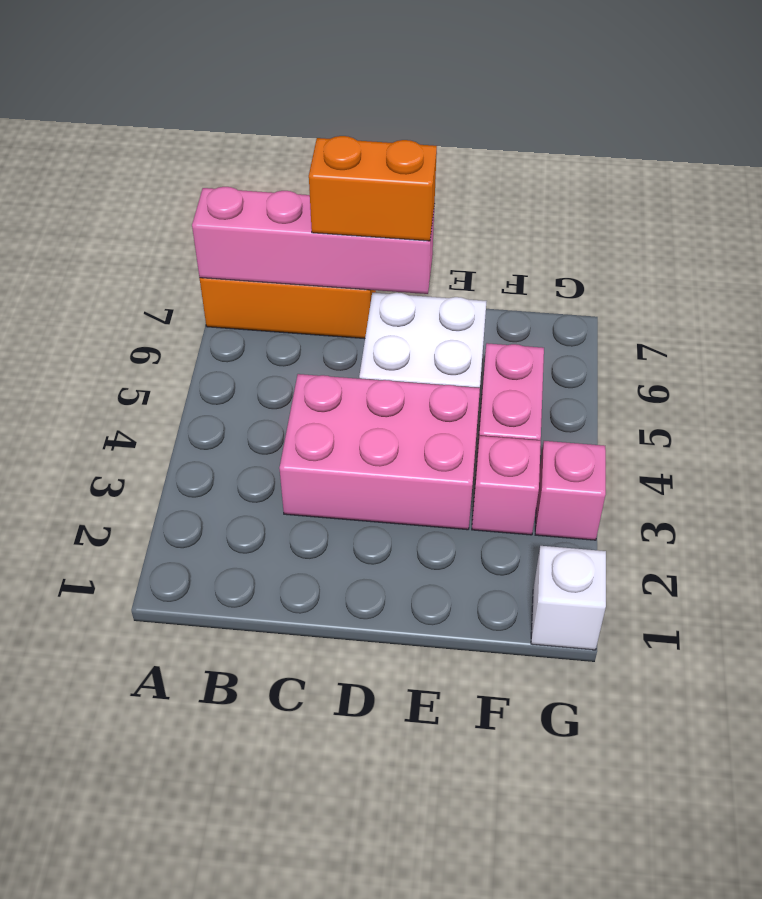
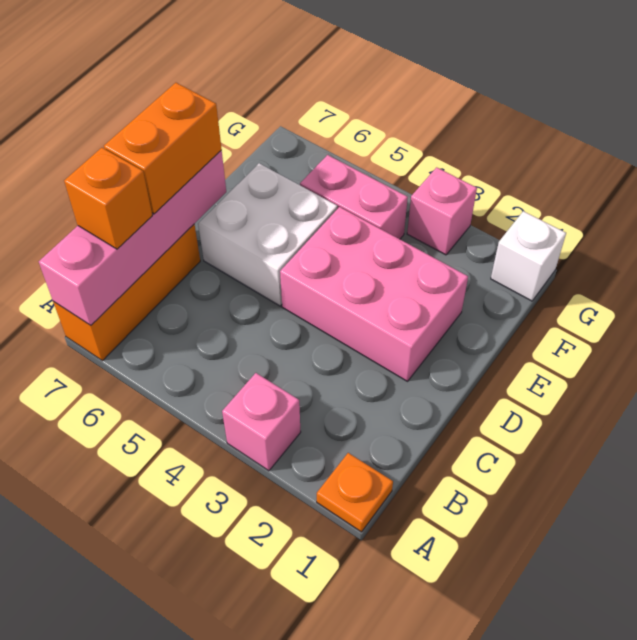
none -> orange 1x1 plate [317,453,393,532]
none -> orange 1x1 brick [64,148,152,249]
pink 2x3 brick [279,374,480,530] -> pink 2x3 brick turned to [280,207,468,381]
pink 1x1 brick [472,436,541,535] -> pink 1x1 brick moved to [222,373,301,471]

